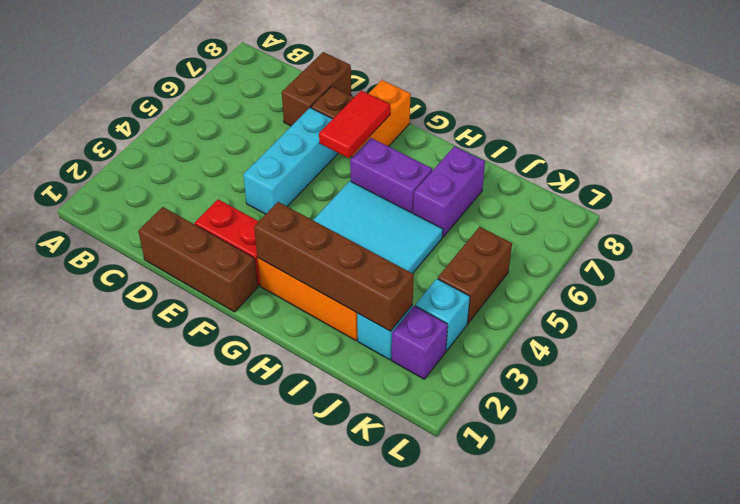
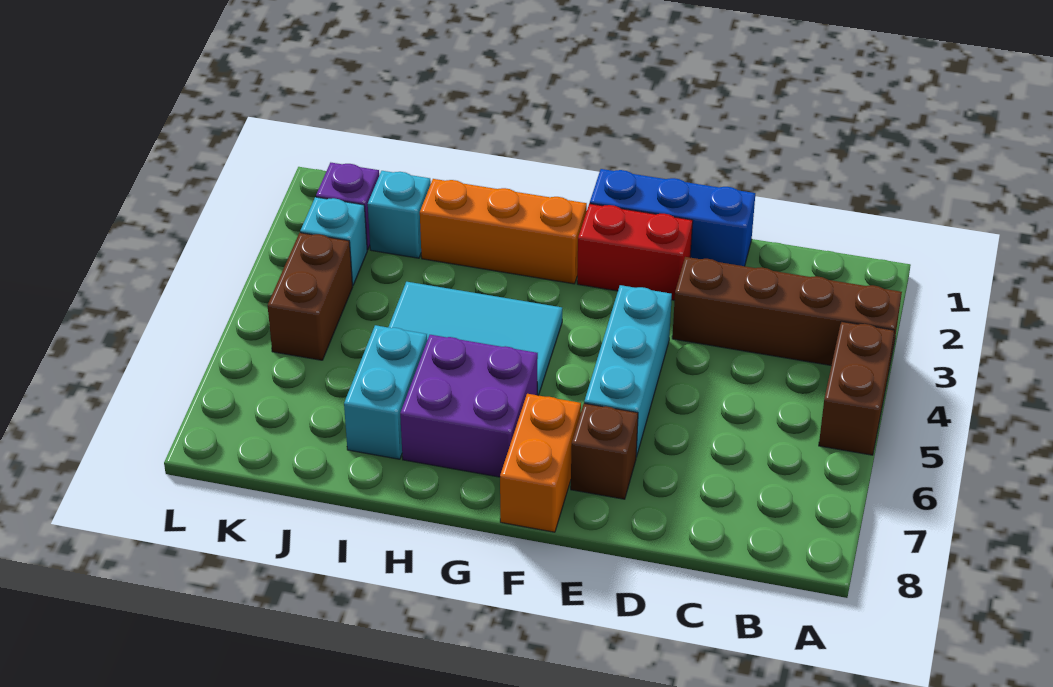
brown 1x3 brick [138,207,258,312] -> blue 1x3 brick [590,169,755,266]
brown 1x2 brick [282,52,351,126] -> brown 1x2 brick moved to [819,321,895,455]
red 1x2 tile [319,90,390,158] -> none
brown 1x4 brick [254,202,414,331] -> brown 1x4 brick moved to [672,257,902,368]
purple 1x2 brick [350,138,432,213] -> purple 2x2 brick [400,335,538,477]
purple 1x2 brick [413,146,485,237] -> cyan 1x2 brick [344,325,427,459]

